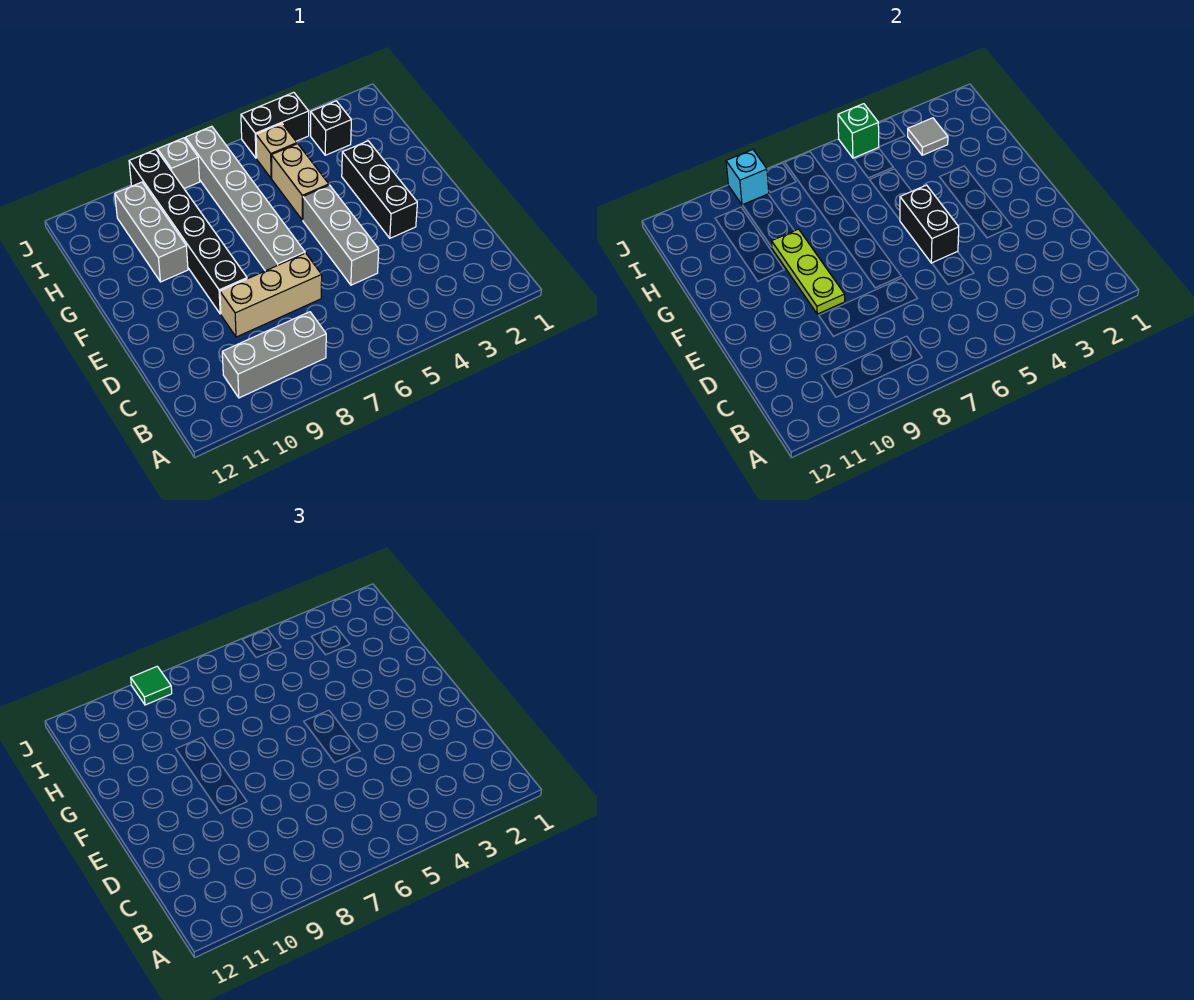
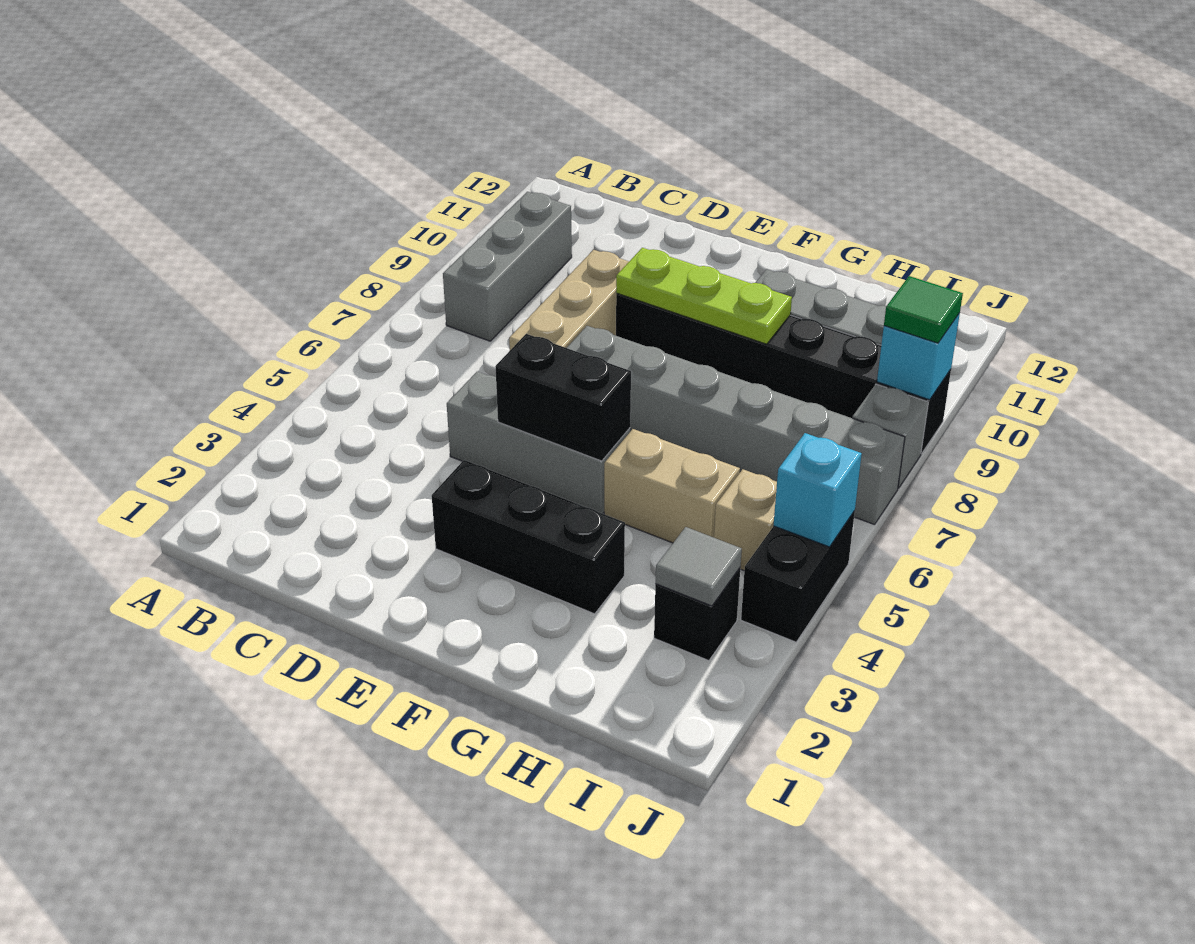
green 1x1 brick [838,104,879,158] -> cyan 1x1 brick [773,433,862,547]

